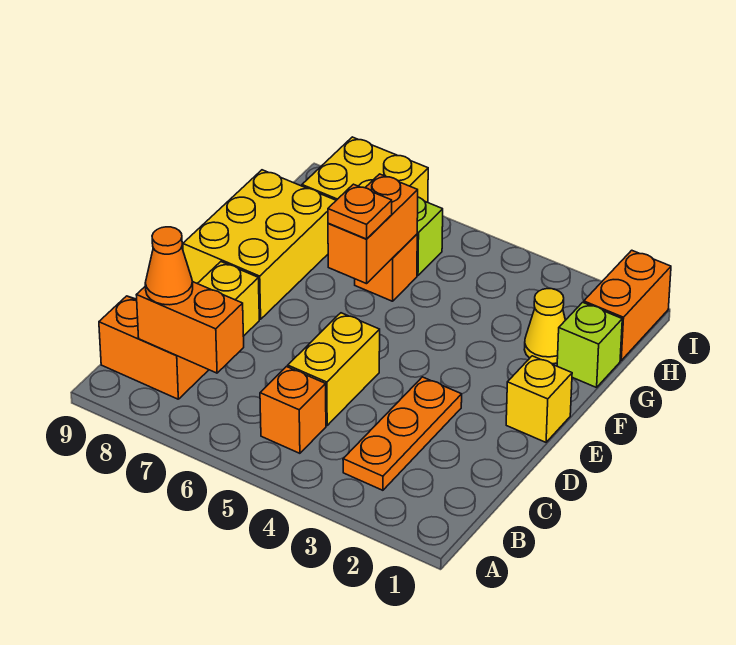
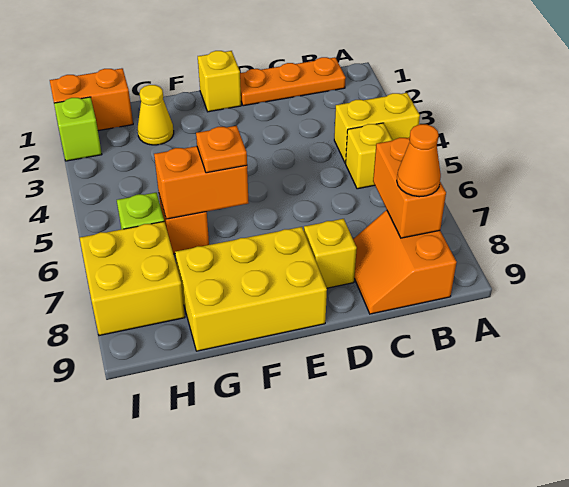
orange 1x3 plate [343,377,462,490] -> orange 1x3 plate moved to [240,57,346,106]
orange 1x1 brick [260,367,326,453] -> yellow 1x1 brick [346,123,393,189]
yellow 1x2 brick [288,313,380,425] -> yellow 1x2 brick moved to [334,93,420,163]
lime 1x1 brick [557,302,622,388] -> lime 1x1 brick moved to [54,97,102,161]

